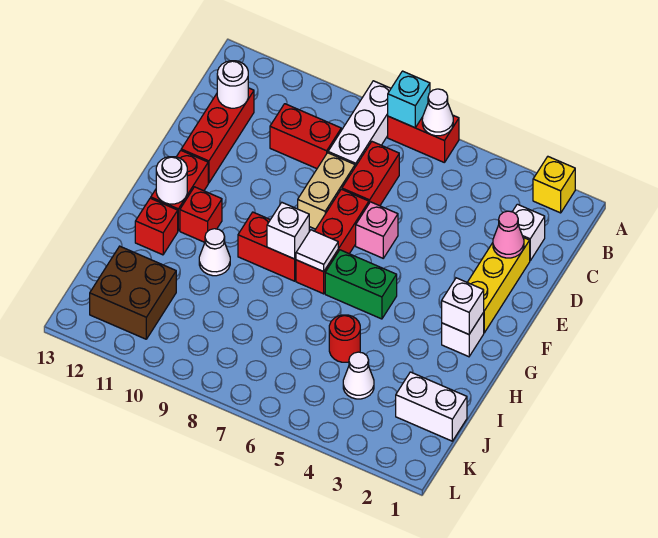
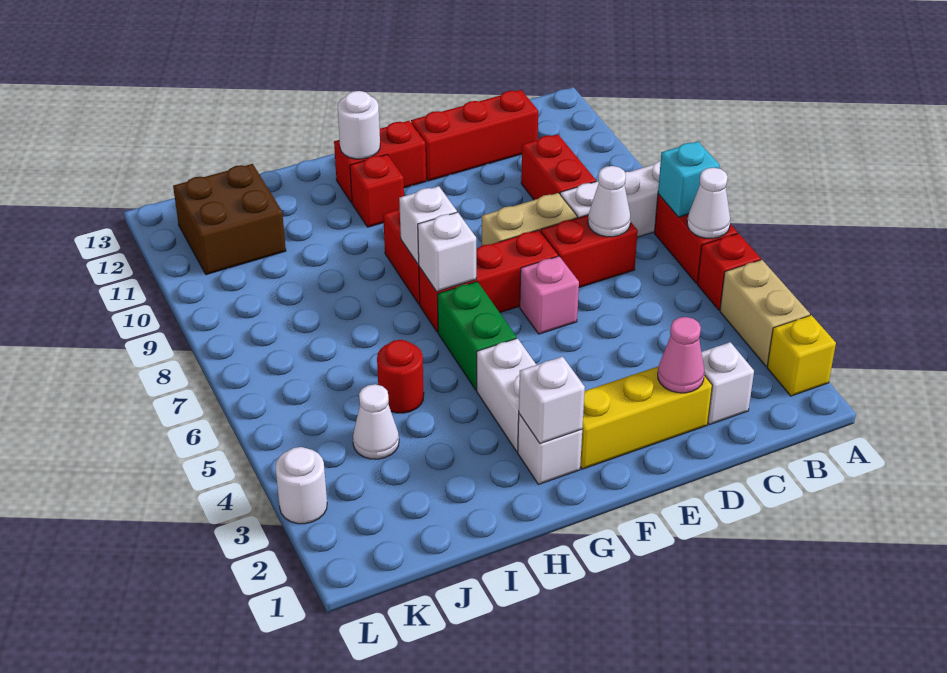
none -> tan 1x2 brick [720,260,810,367]
white 1x1 round brick [217,61,248,108] -> white 1x1 round brick moved to [275,447,327,524]
white 1x1 tile [296,230,338,272] -> white 1x1 brick [418,212,476,292]
white 1x1 cone [199,229,230,276] -> white 1x1 cone moved to [588,166,630,237]
red 1x1 brick [135,198,178,255] -> red 1x1 brick moved to [697,233,761,310]
white 1x2 brick [396,372,467,441] -> white 1x2 brick moved to [477,338,536,452]

